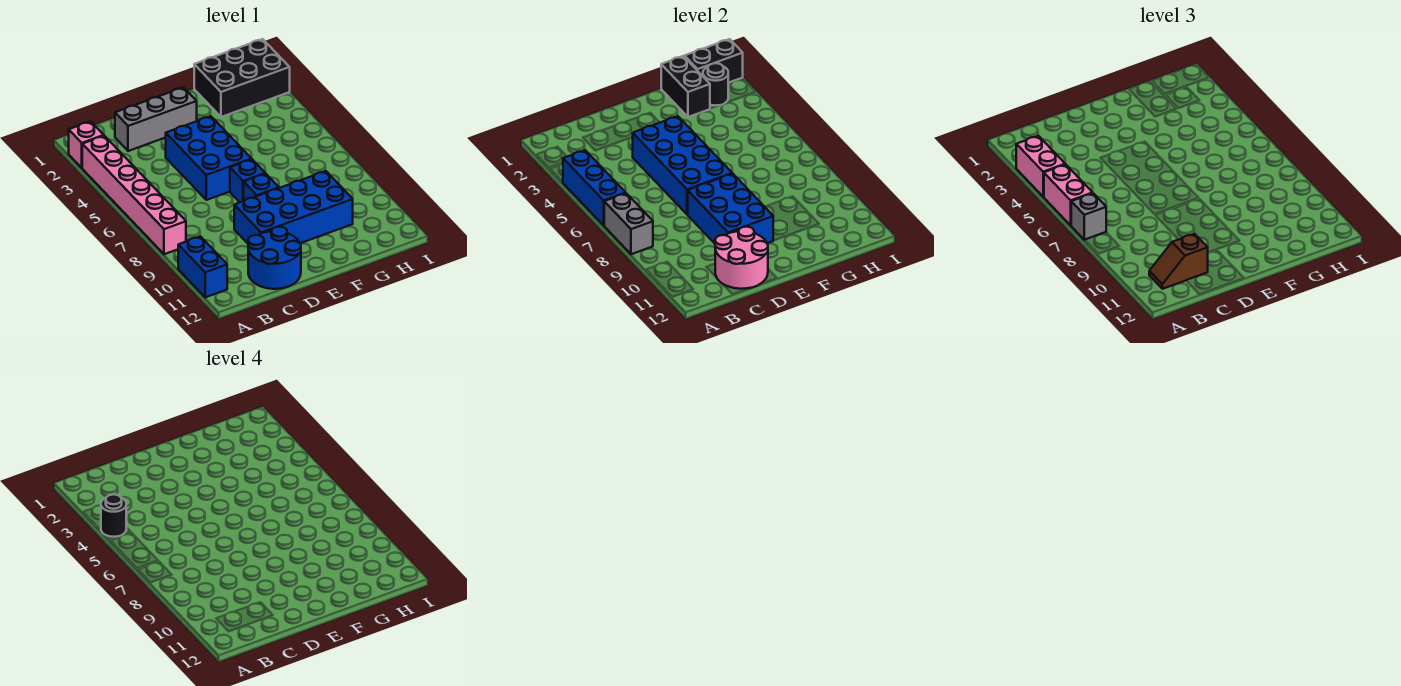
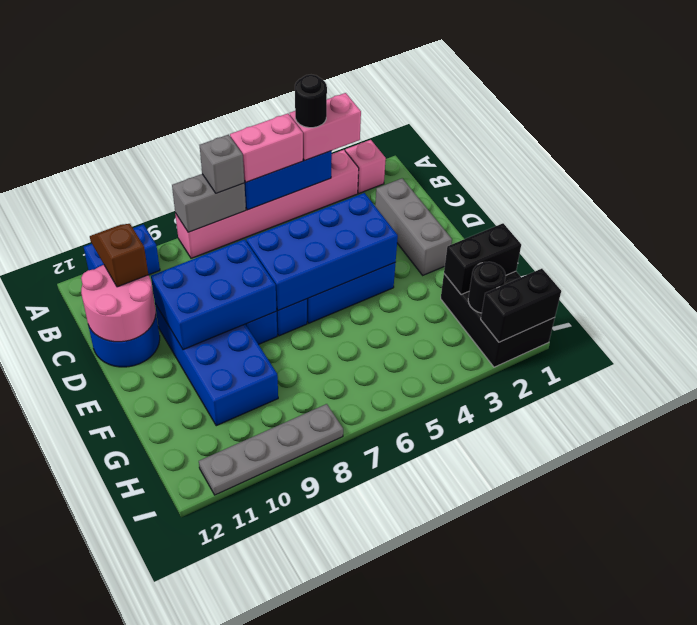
black 1x2 brick [684,39,743,83] -> black 1x2 brick turned to [481,269,561,342]
none -> grey 1x4 plate [199,404,343,495]

